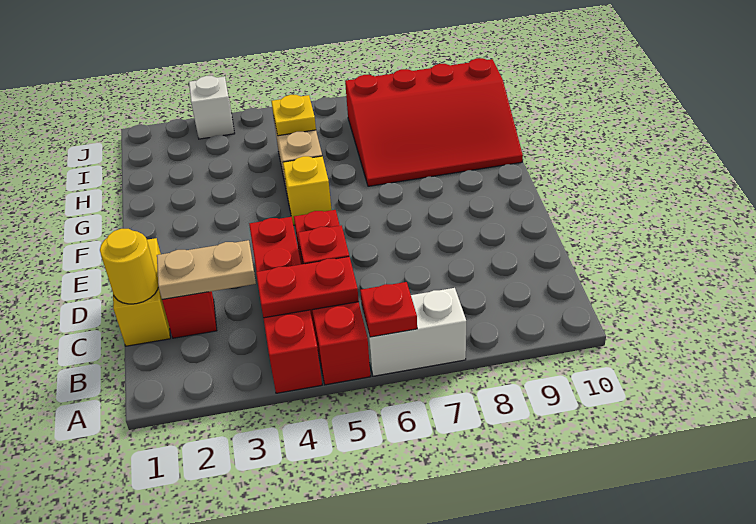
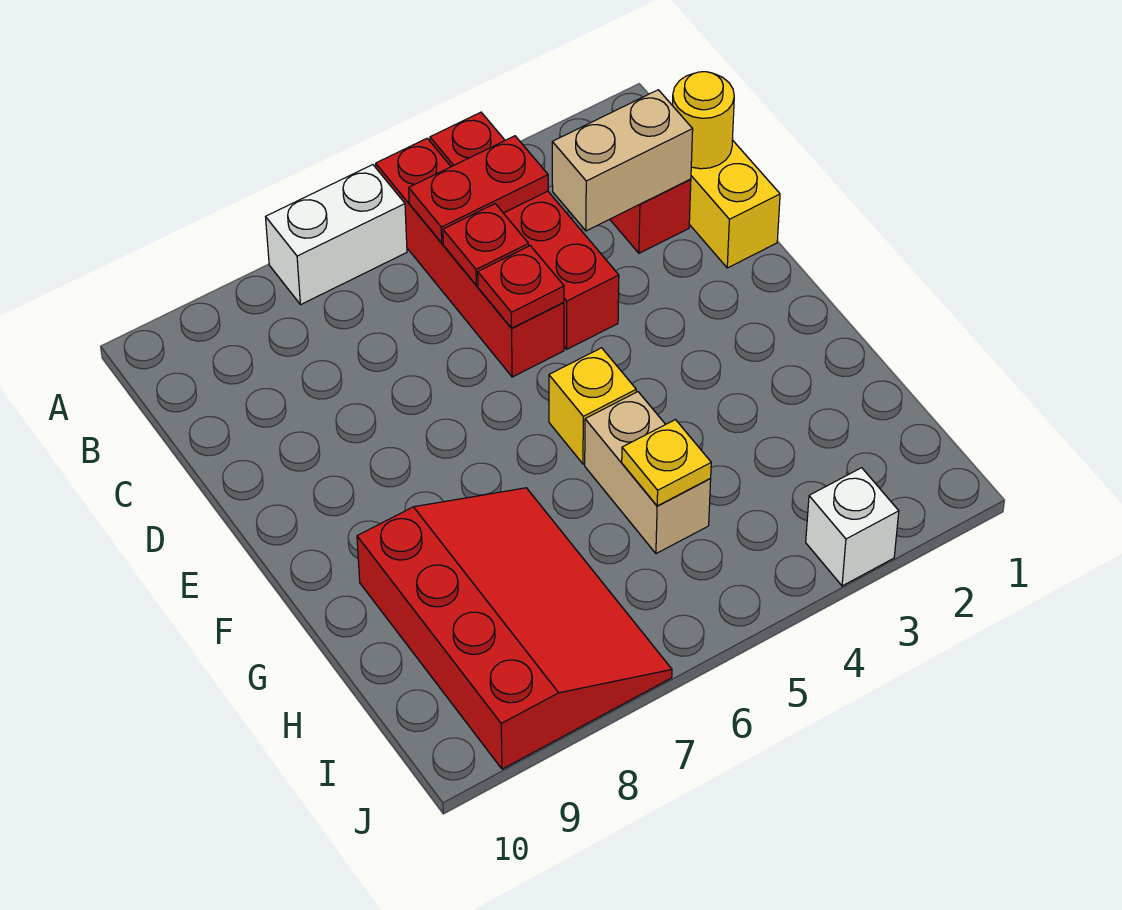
red 1x1 plate [360,282,417,337] -> red 1x1 plate moved to [478,246,564,328]
tan 1x2 plate [157,240,256,299] -> tan 1x2 brick [552,90,693,231]
red 3x4 slope [345,58,523,186] -> red 3x4 slope turned to [357,488,672,769]

